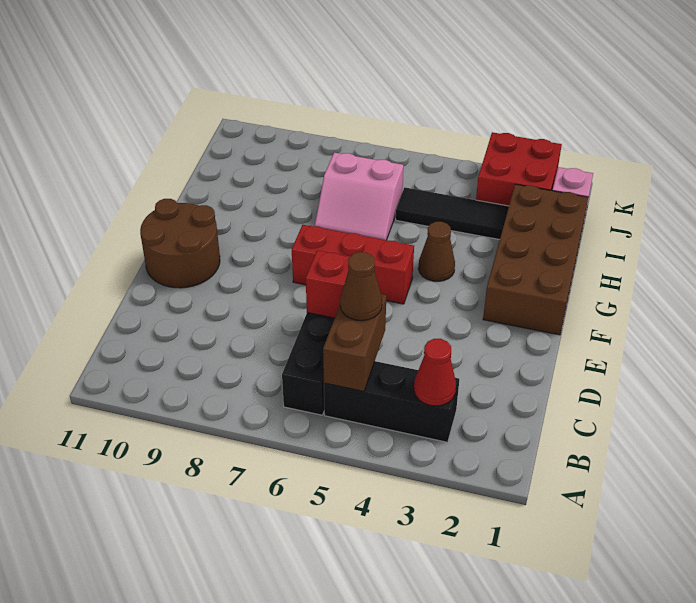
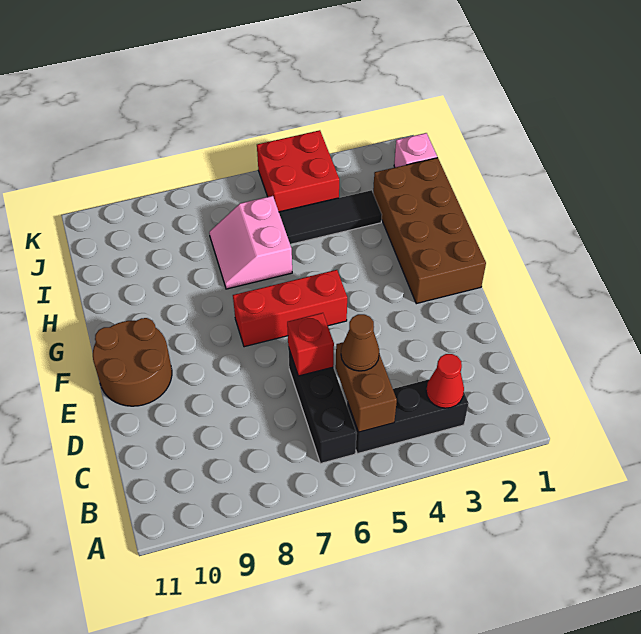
brown 1x1 cone [418,222,455,281] -> none
pink 2x2 slope [315,152,403,240] -> pink 2x2 slope turned to [209,196,292,289]
red 2x2 brick [476,132,562,206] -> red 2x2 brick moved to [257,130,339,212]

